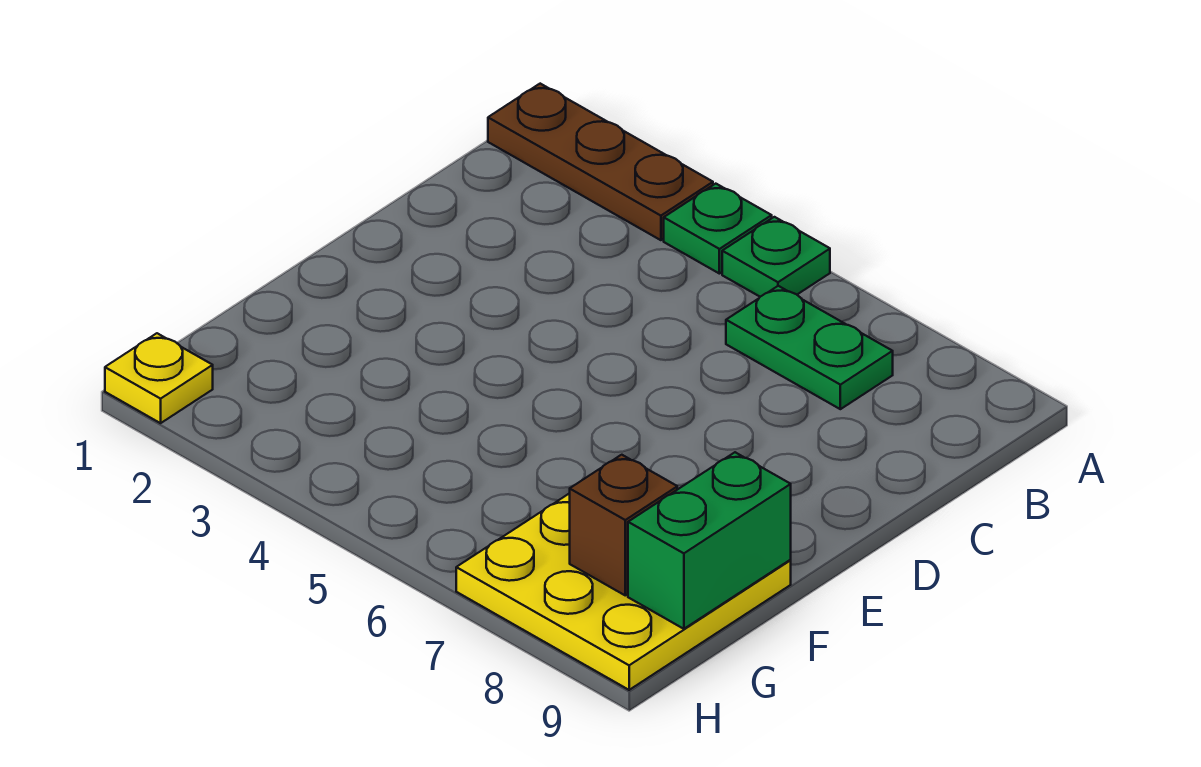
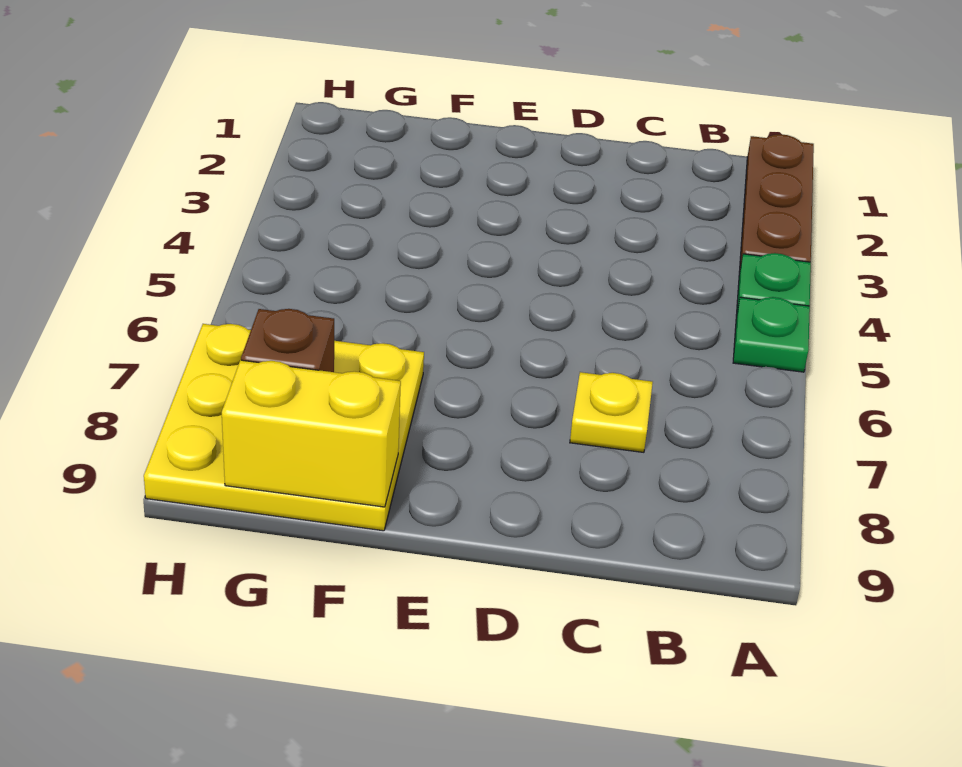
green 1x2 plate [726,286,893,409] -> none
green 1x2 brick [628,452,791,629] -> yellow 1x2 brick [222,360,401,507]
yellow 1x1 plate [105,333,213,423] -> yellow 1x1 plate moved to [570,372,653,452]

